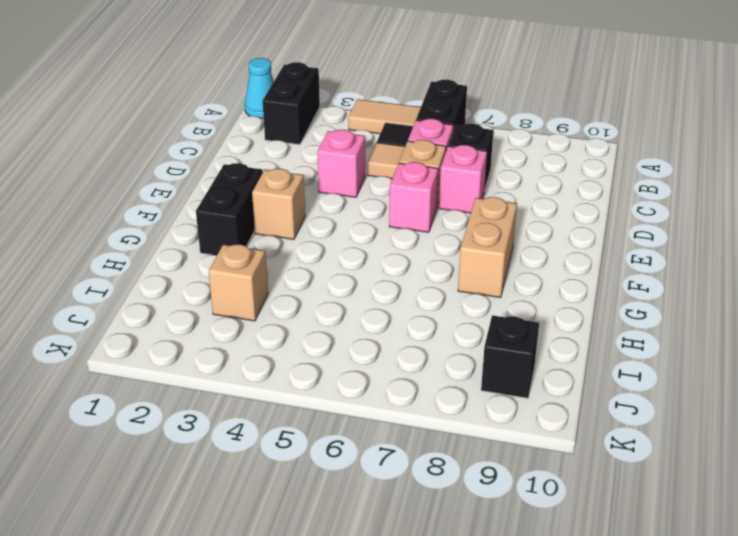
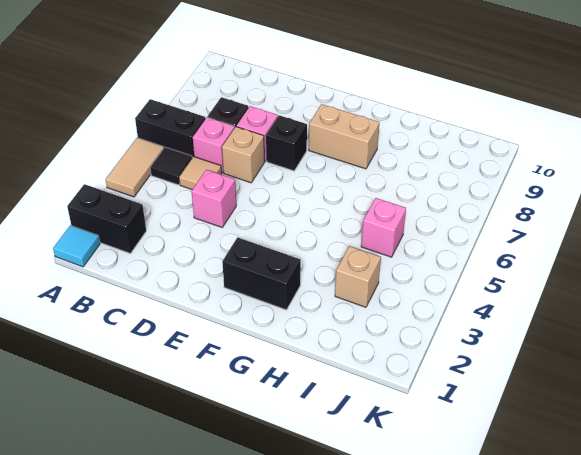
cyan 1x1 cone [245,58,274,119] -> cyan 1x1 tile [53,225,100,267]
pink 1x1 brick [389,162,438,232] -> pink 1x1 brick moved to [361,198,406,257]
tan 1x1 brick [252,168,305,239] -> none
black 1x1 brick [481,315,539,398] -> black 1x1 brick moved to [266,115,307,171]

